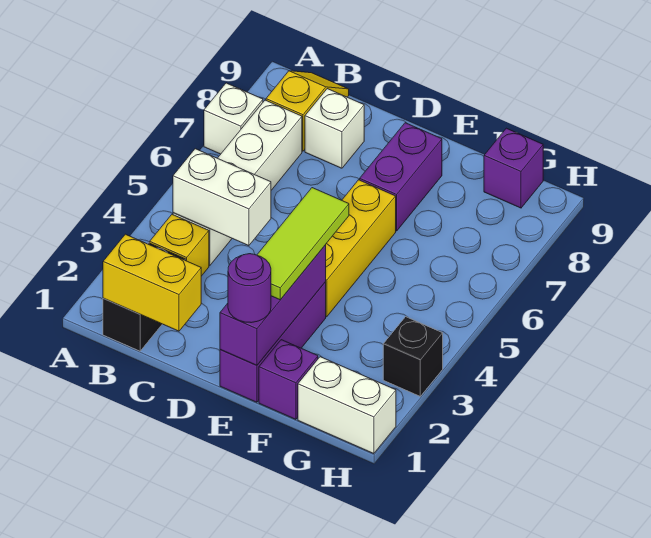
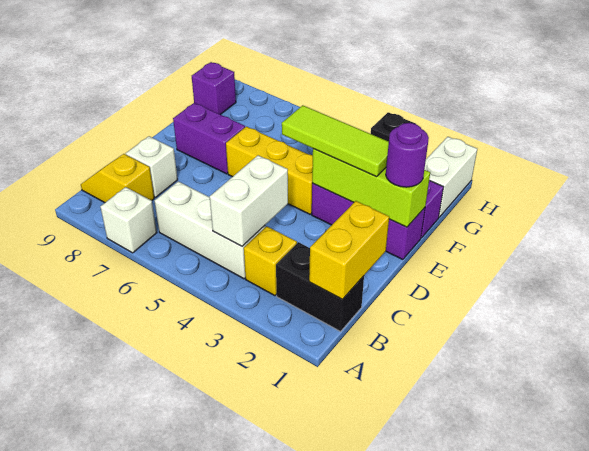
white 1x4 brick [173,100,302,265] -> white 1x3 brick [155,181,265,279]
purple 1x3 brick [220,245,326,365] -> lime 1x3 brick [312,149,430,227]

